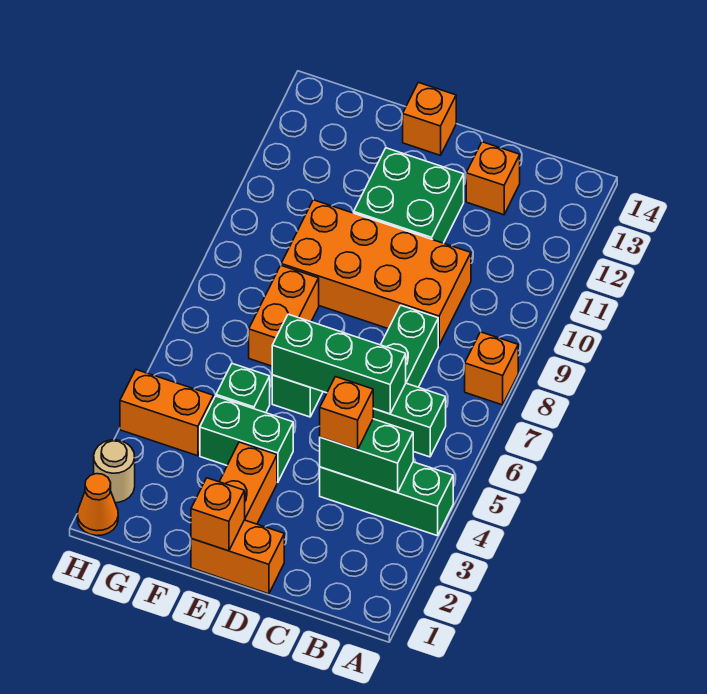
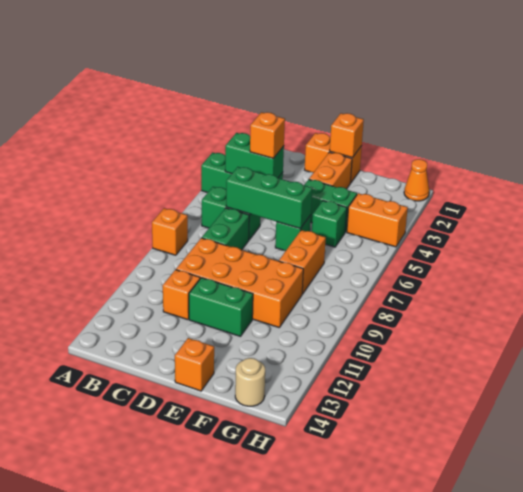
orange 1x1 brick [466,142,520,215] -> orange 1x1 brick moved to [163,270,200,320]
green 2x2 brick [354,148,464,243] -> green 1x2 brick [189,278,253,336]
tan 1x1 round brick [94,440,135,503] -> tan 1x1 round brick moved to [235,358,265,406]

